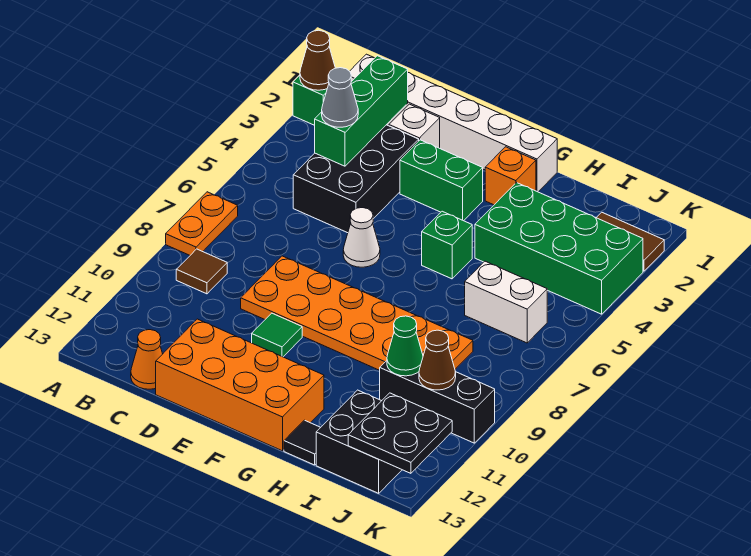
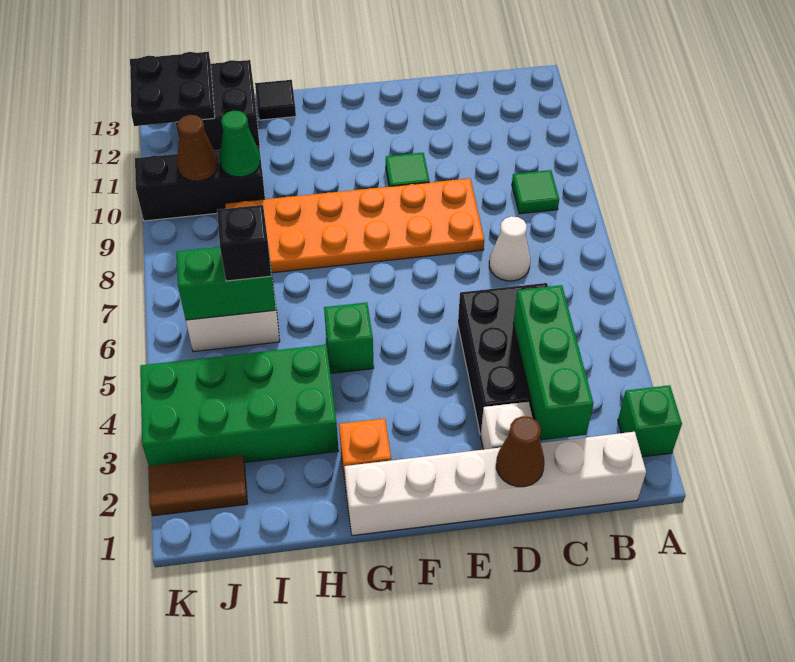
brown 1x1 cone [300,30,335,90] -> brown 1x1 cone moved to [496,416,544,487]
orange 1x2 plate [166,192,238,255] -> none
brown 1x1 tile [176,249,227,294] -> green 1x1 tile [512,170,559,214]
grey 1x1 cone [322,68,358,127] -> none
orange 1x1 cone [131,330,162,389] -> none
orange 2x4 brick [156,319,324,451] -> none
green 1x2 brick [400,140,483,221] -> green 1x2 brick moved to [176,247,276,320]
white 1x1 cone [343,208,380,267] -> white 1x1 cone moved to [489,216,530,281]
none -> black 1x1 brick [217,205,271,281]

